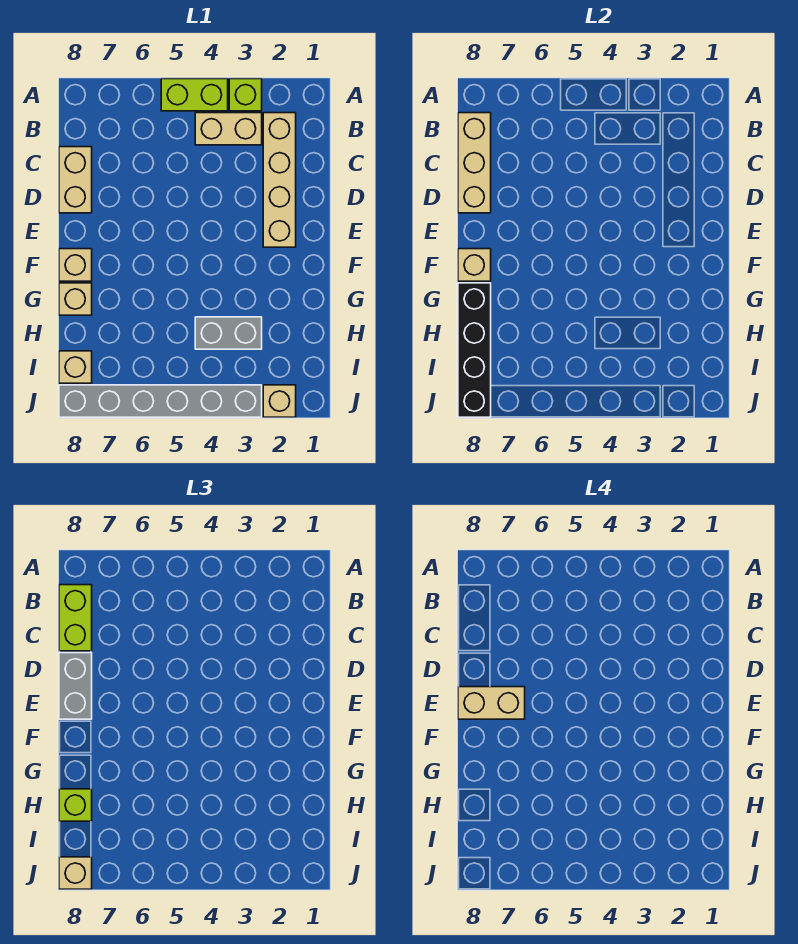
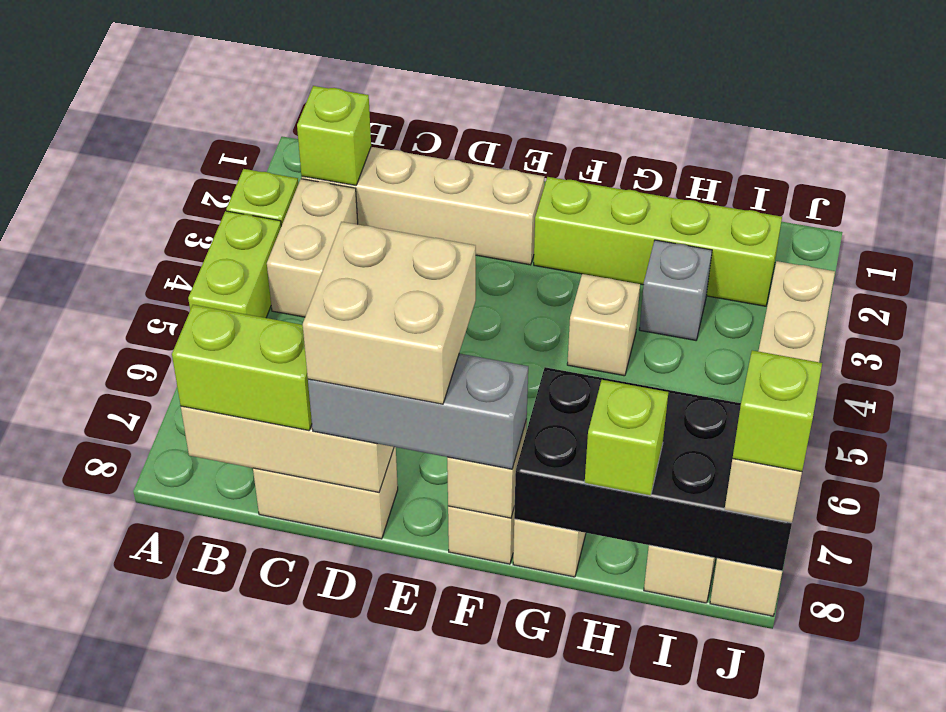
none -> lime 1x1 brick [297,86,371,185]
grey 1x2 brick [59,653,92,719] -> grey 1x3 brick [308,354,528,469]
tan 1x2 brick [458,687,525,719] -> tan 2x2 brick [303,222,476,404]
none -> lime 1x4 brick [534,177,782,306]
black 1x4 brick [458,283,491,417] -> black 2x4 brick [514,367,792,571]
grey 1x2 brick [195,317,262,349] -> grey 1x1 brick [639,240,712,340]
tan 1x1 brick [263,385,296,417] -> tan 1x1 brick moved to [567,274,640,376]
grey 1x6 brick [59,385,262,417] -> tan 1x6 brick [710,261,835,616]
none -> lime 1x1 brick [732,350,822,472]

